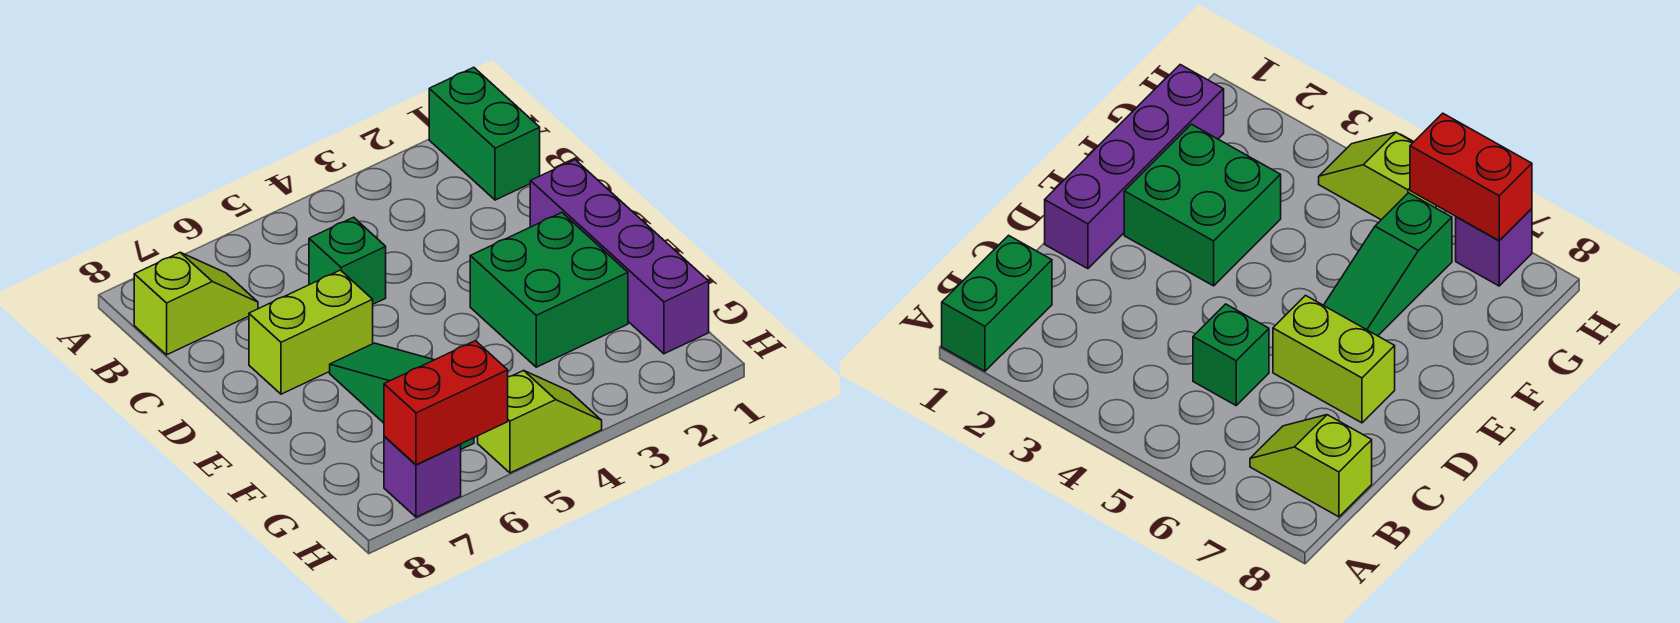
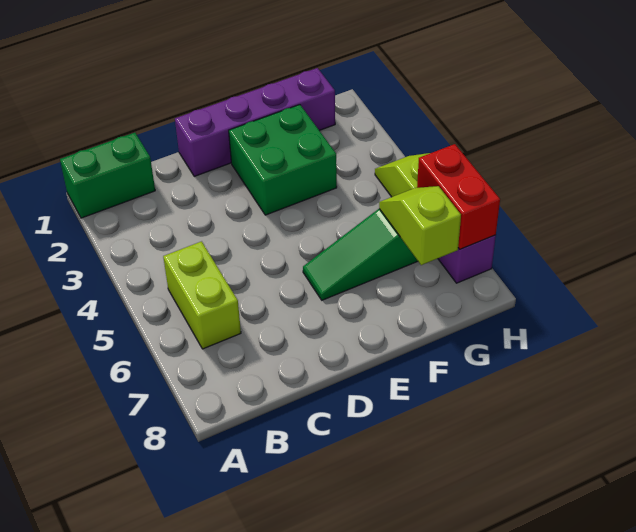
lime 1x2 slope [134,253,258,355] -> lime 1x2 slope moved to [379,186,461,265]
green 1x1 brick [309,217,386,304] -> none
lime 1x2 brick [249,270,373,394] -> lime 1x2 brick moved to [163,241,241,349]

